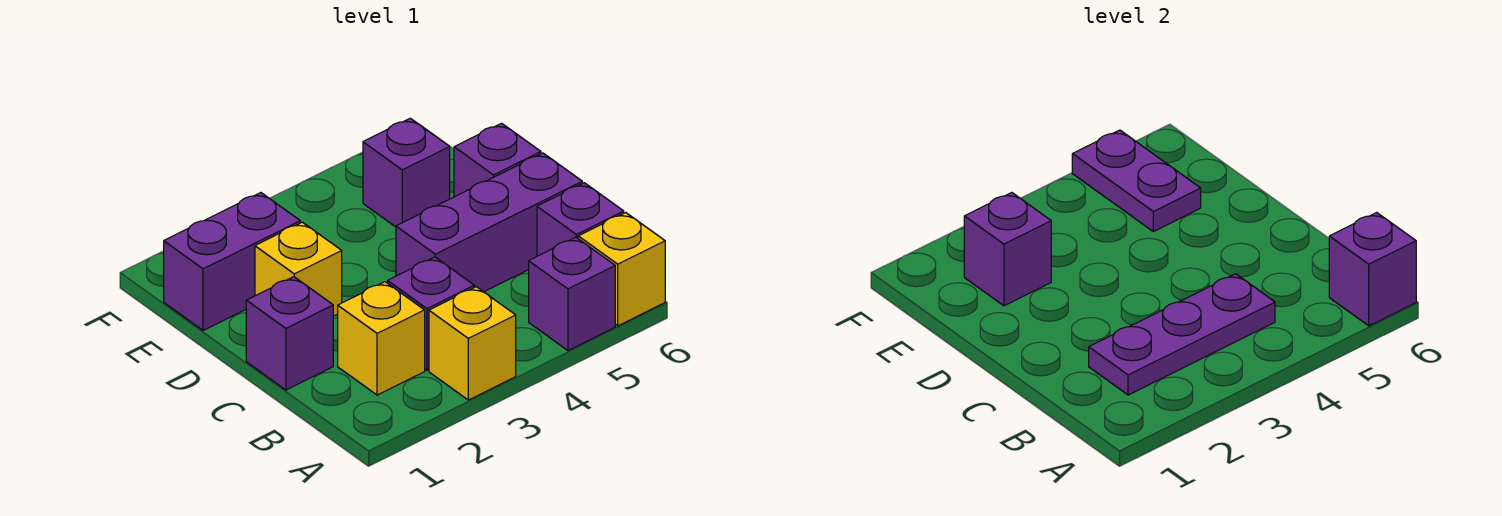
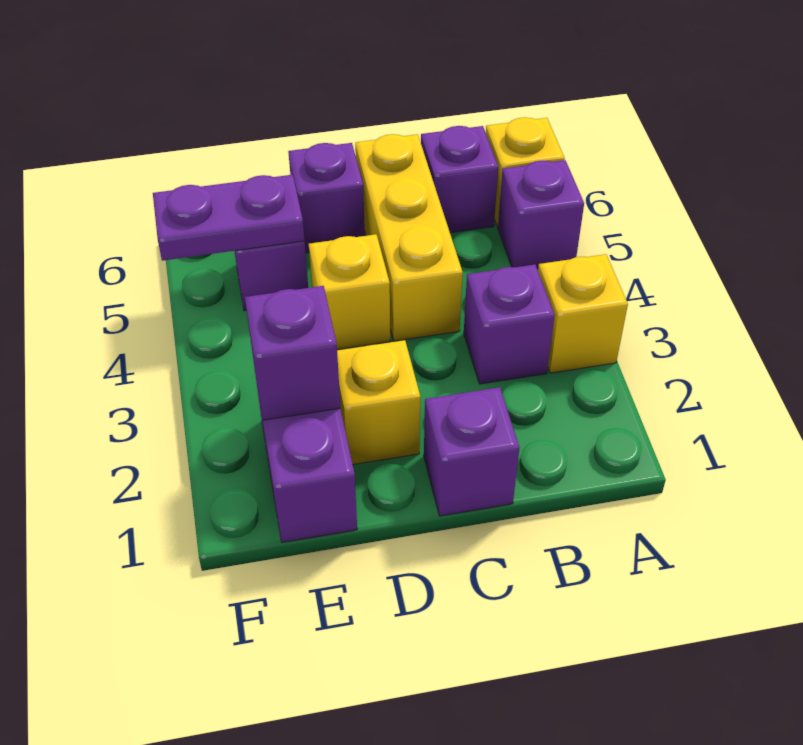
purple 1x1 brick [1329,213,1416,326] -> none
yellow 1x1 brick [338,282,425,395] -> yellow 1x1 brick moved to [309,234,390,350]
purple 1x3 plate [1089,274,1275,395] -> none
purple 1x3 brick [396,153,582,292] -> yellow 1x3 brick [355,134,463,341]

